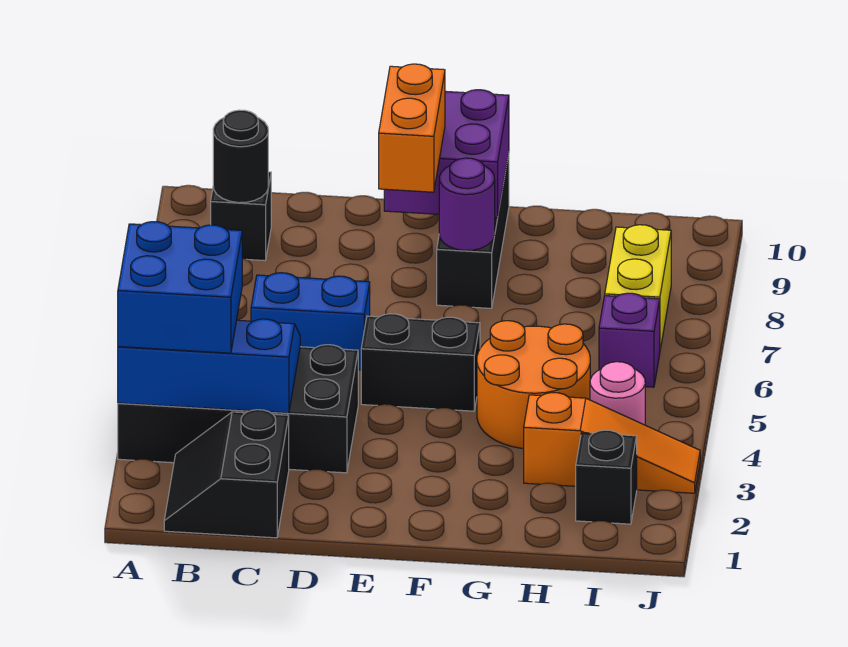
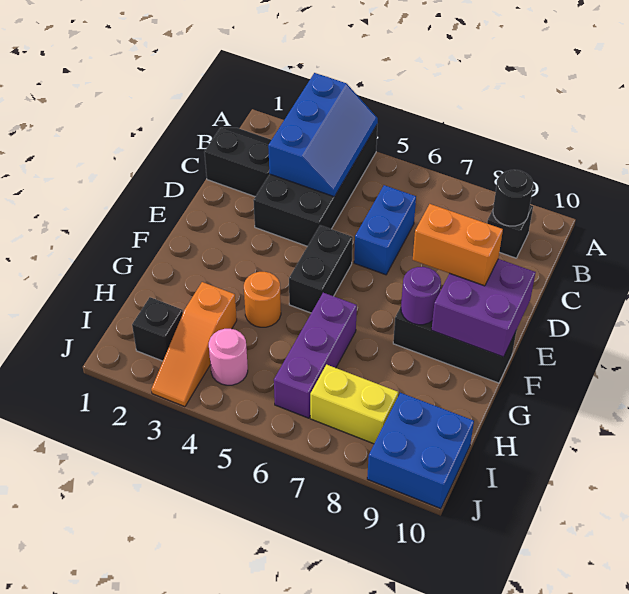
blue 2x2 brick [118,222,242,353] -> blue 2x2 brick moved to [367,393,474,509]
orange 2x2 round brick [477,321,590,448] -> orange 1x1 round brick [244,272,281,327]
purple 1x1 brick [599,293,660,387] -> purple 1x3 brick [274,293,357,418]

